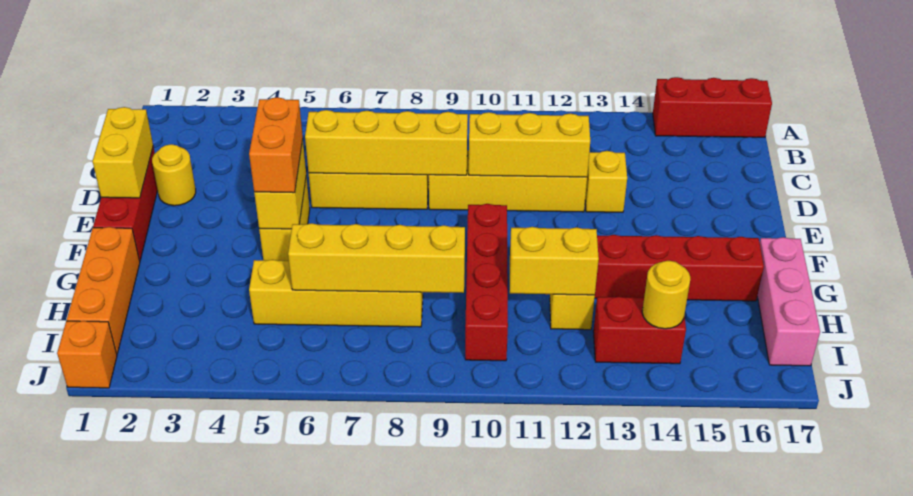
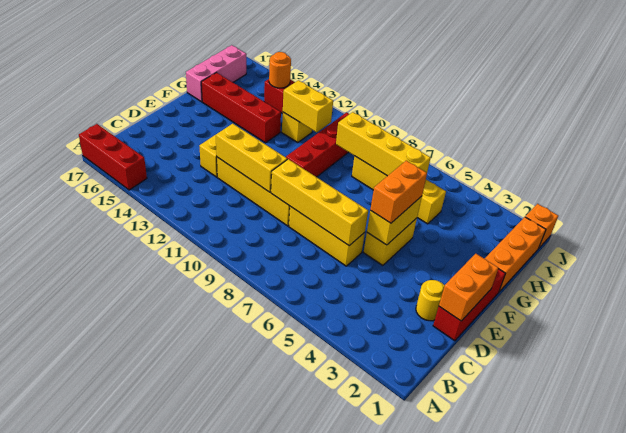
yellow 1x2 brick [93,107,153,198] -> orange 1x2 brick [439,254,498,321]
yellow 1x1 round brick [642,261,690,329] -> orange 1x1 round brick [269,52,291,88]

